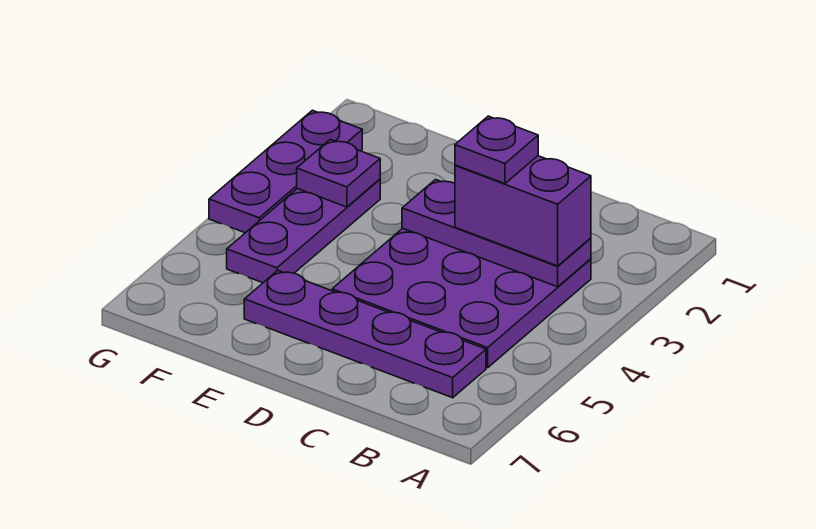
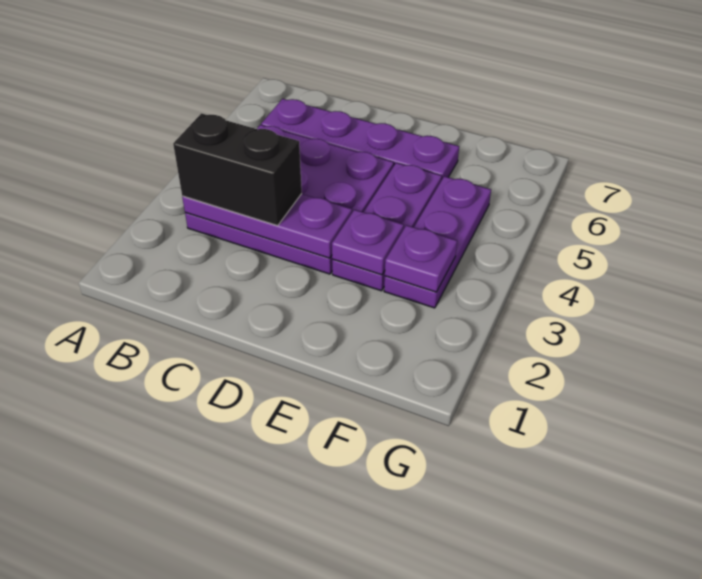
purple 1x2 brick [455,156,591,266] -> black 1x2 brick [173,113,302,226]
purple 1x1 plate [455,116,538,184] -> purple 1x1 plate moved to [332,210,404,275]
purple 1x3 plate [209,110,362,233] -> purple 1x3 plate moved to [332,163,442,291]

